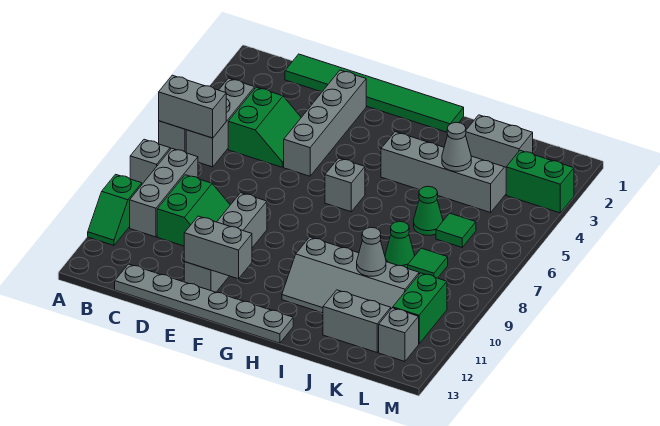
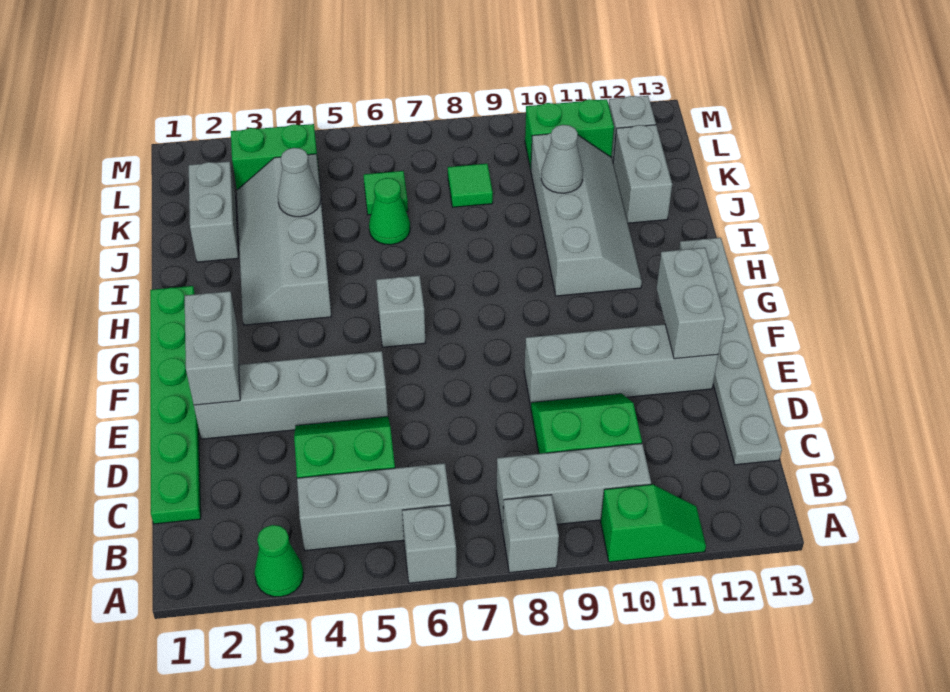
grey 1x2 brick [159,75,226,138] -> grey 1x2 brick moved to [185,291,240,405]
green 1x6 tile [285,54,464,132] -> green 1x6 plate [150,286,201,524]
green 1x1 cone [385,221,414,269] -> green 1x1 cone moved to [254,525,304,597]
green 1x2 brick [506,150,574,213] -> green 1x2 brick turned to [231,124,320,190]

